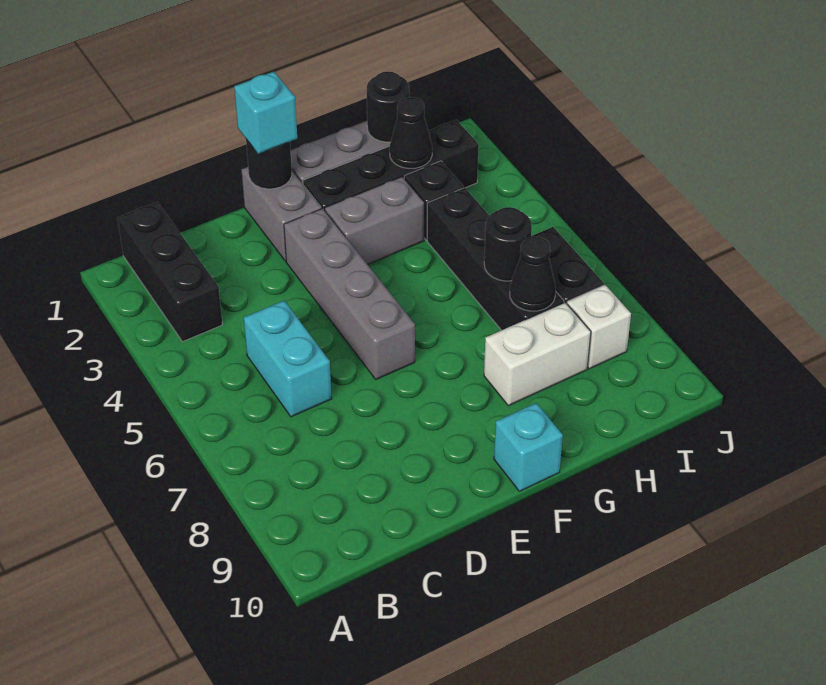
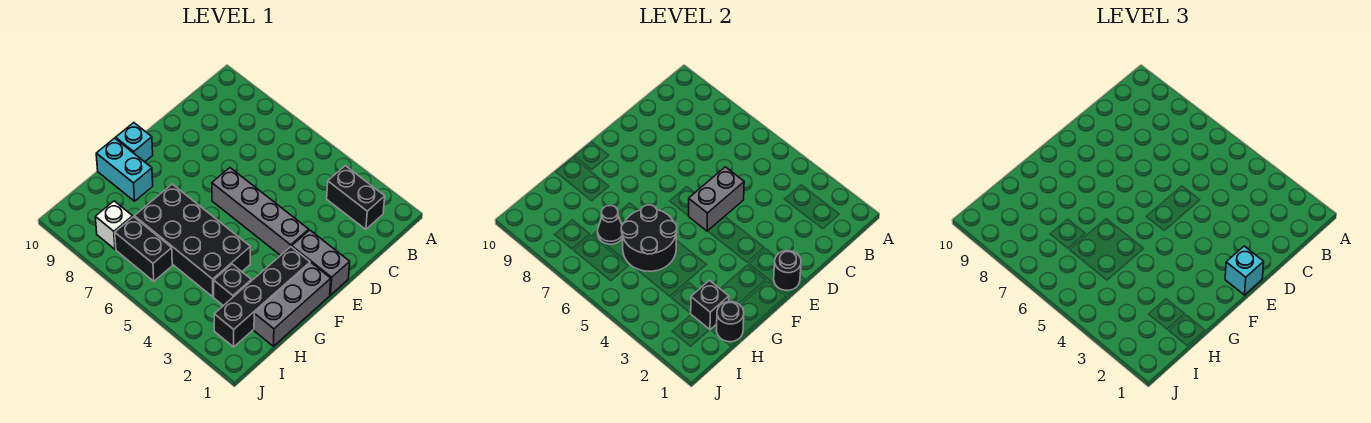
black 1x3 brick [118,202,223,342] -> black 1x2 brick [327,166,385,229]
cyan 1x2 brick [244,301,332,417] -> cyan 1x2 brick moved to [96,138,153,201]
grey 1x2 brick [325,177,424,265] -> grey 1x2 brick moved to [689,167,744,231]
white 1x2 brick [484,302,591,406] -> none
black 1x1 cone [390,97,432,168] -> black 1x1 brick [691,280,729,330]
black 1x4 brick [427,188,564,330] -> black 2x4 brick [134,184,250,297]
black 1x1 round brick [484,207,532,281] -> black 2x2 round brick [621,205,677,271]

